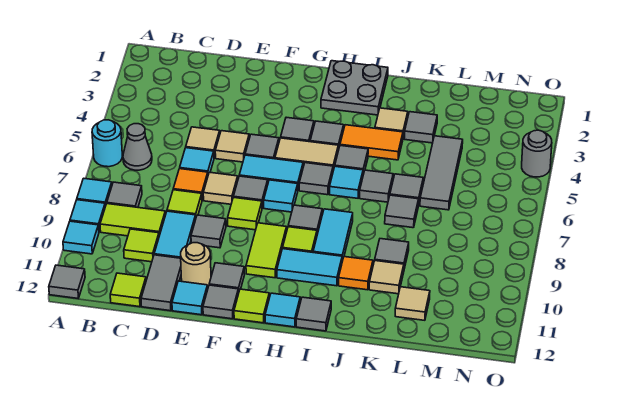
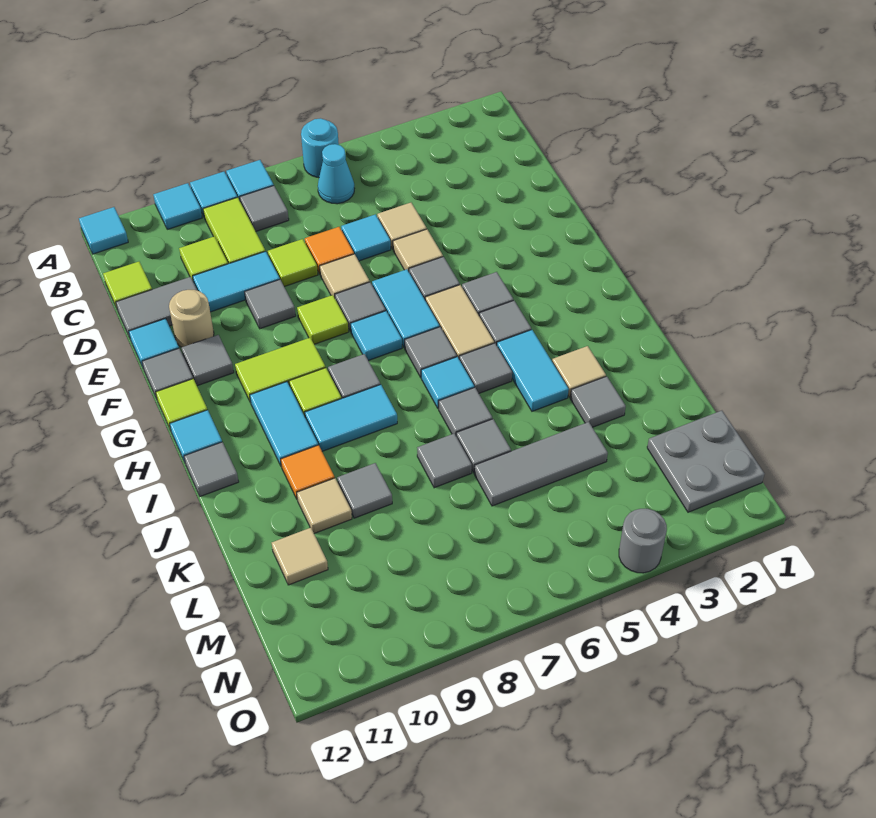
grey 1x1 tile [49,265,85,298] -> cyan 1x1 tile [79,207,128,254]
grey 1x1 cone [123,124,152,170] -> cyan 1x1 cone [318,144,354,204]
grey 2x2 plate [321,61,388,115] -> grey 2x2 plate moved to [647,411,765,512]
orange 1x2 tile [340,125,403,160] -> cyan 1x2 tile [497,330,569,411]

